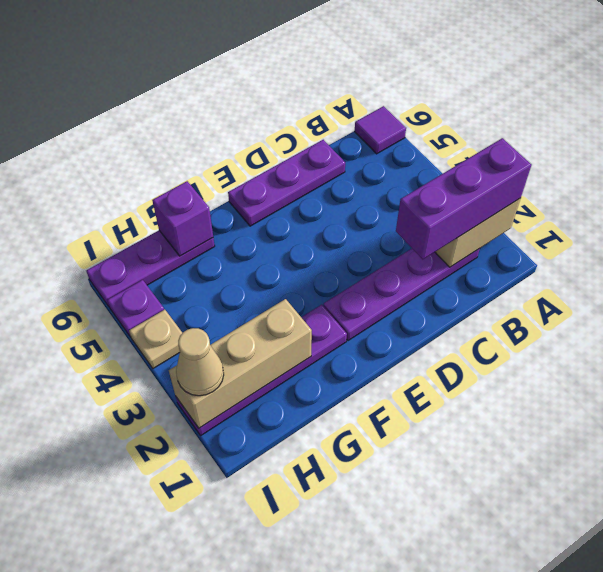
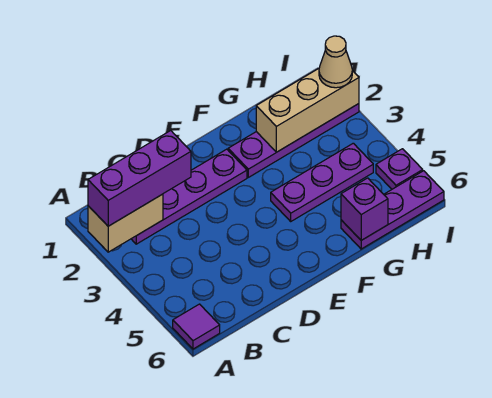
purple 1x3 plate [228,140,345,226] -> purple 1x3 plate moved to [271,143,373,221]
tan 1x1 plate [129,310,182,368] -> none

